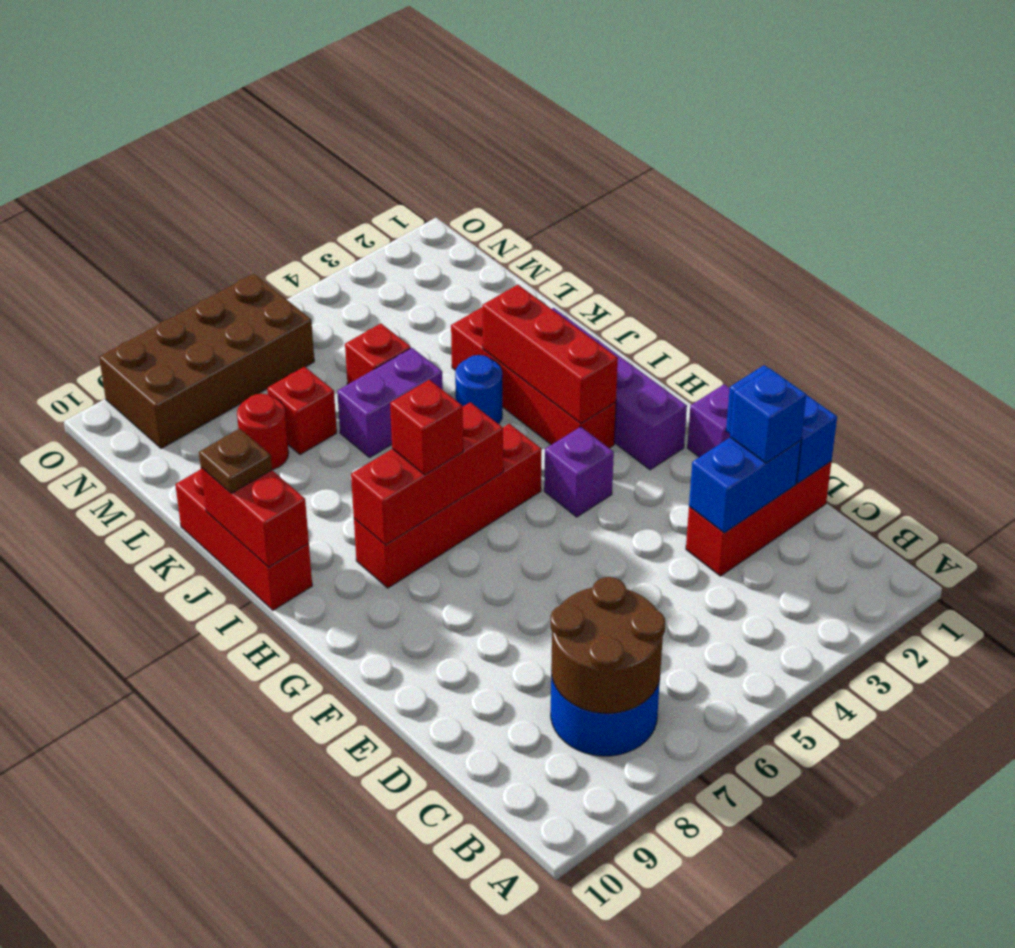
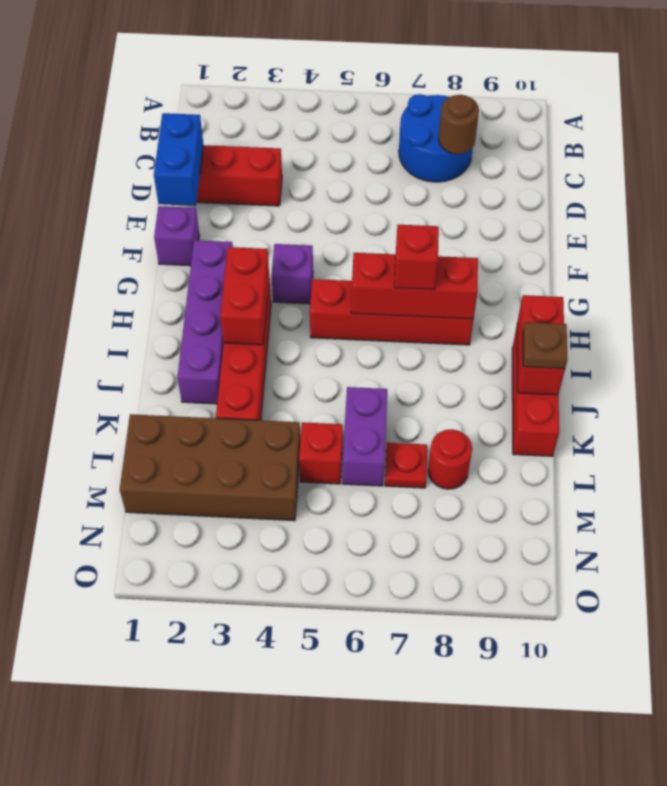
brown 2x2 round brick [551,577,665,713] -> brown 1x1 round brick [439,95,479,154]
blue 1x2 brick [689,437,801,533] -> none
blue 1x1 brick [730,368,806,463] -> none
red 1x3 brick [482,285,618,423] -> red 1x2 brick [220,247,269,345]
blue 1x1 round brick [455,355,502,424] -> none
purple 1x2 brick [337,348,443,457] -> purple 1x2 brick turned to [343,387,387,486]
red 1x1 brick [267,367,337,455] -> red 1x1 plate [385,443,427,488]
brown 2x4 brick [99,274,314,449] -> brown 2x4 brick moved to [120,414,300,521]

